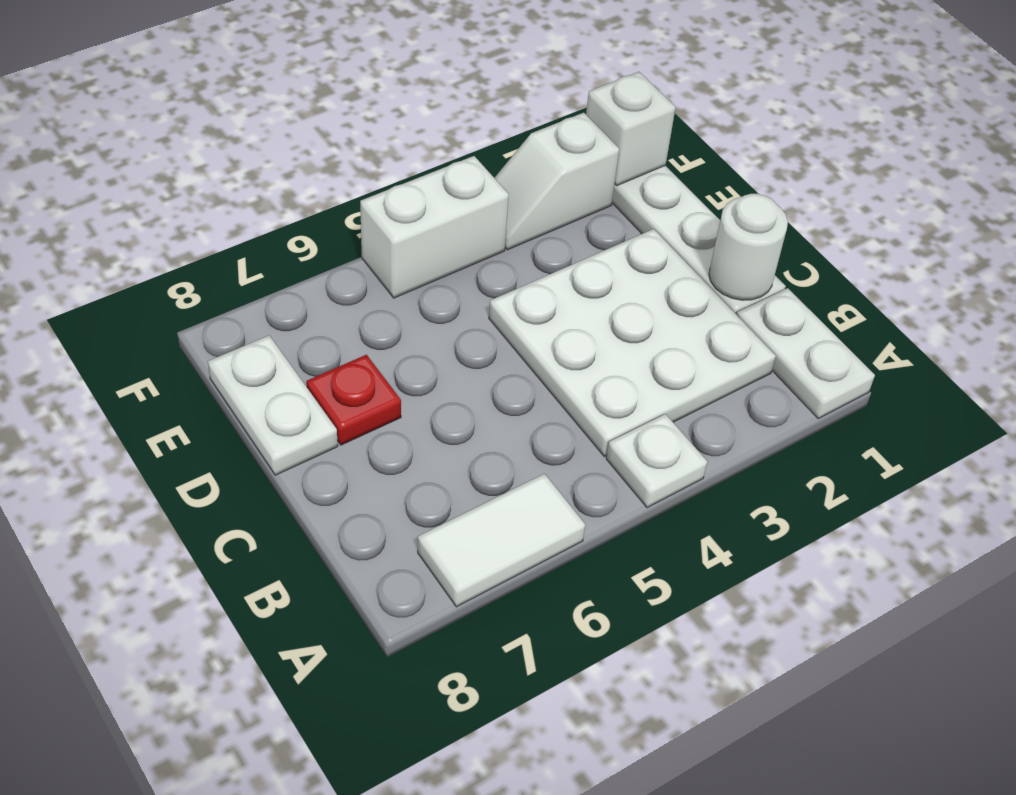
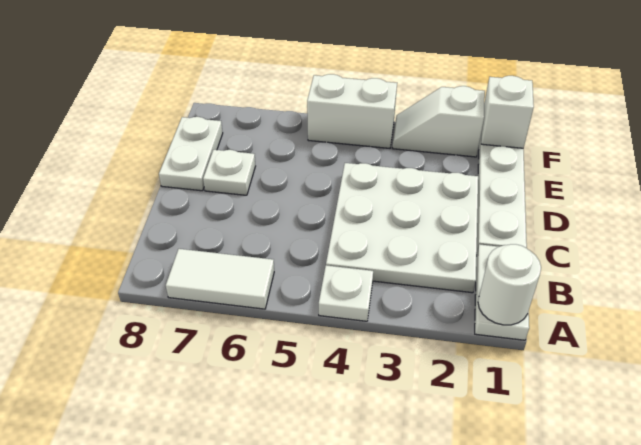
white 1x1 round brick [709,194,788,300] -> white 1x1 round brick moved to [478,244,541,325]
red 1x1 plate [306,355,401,445] -> white 1x1 plate [203,150,255,195]

